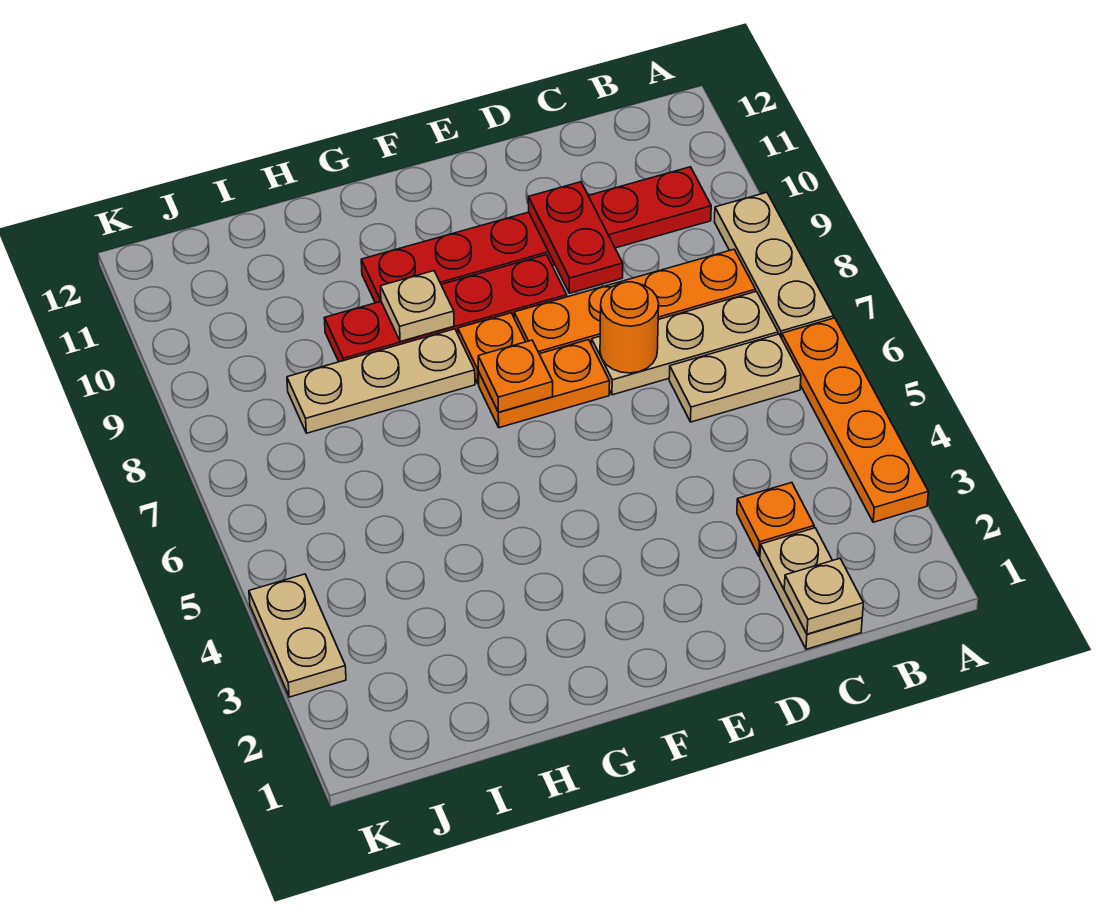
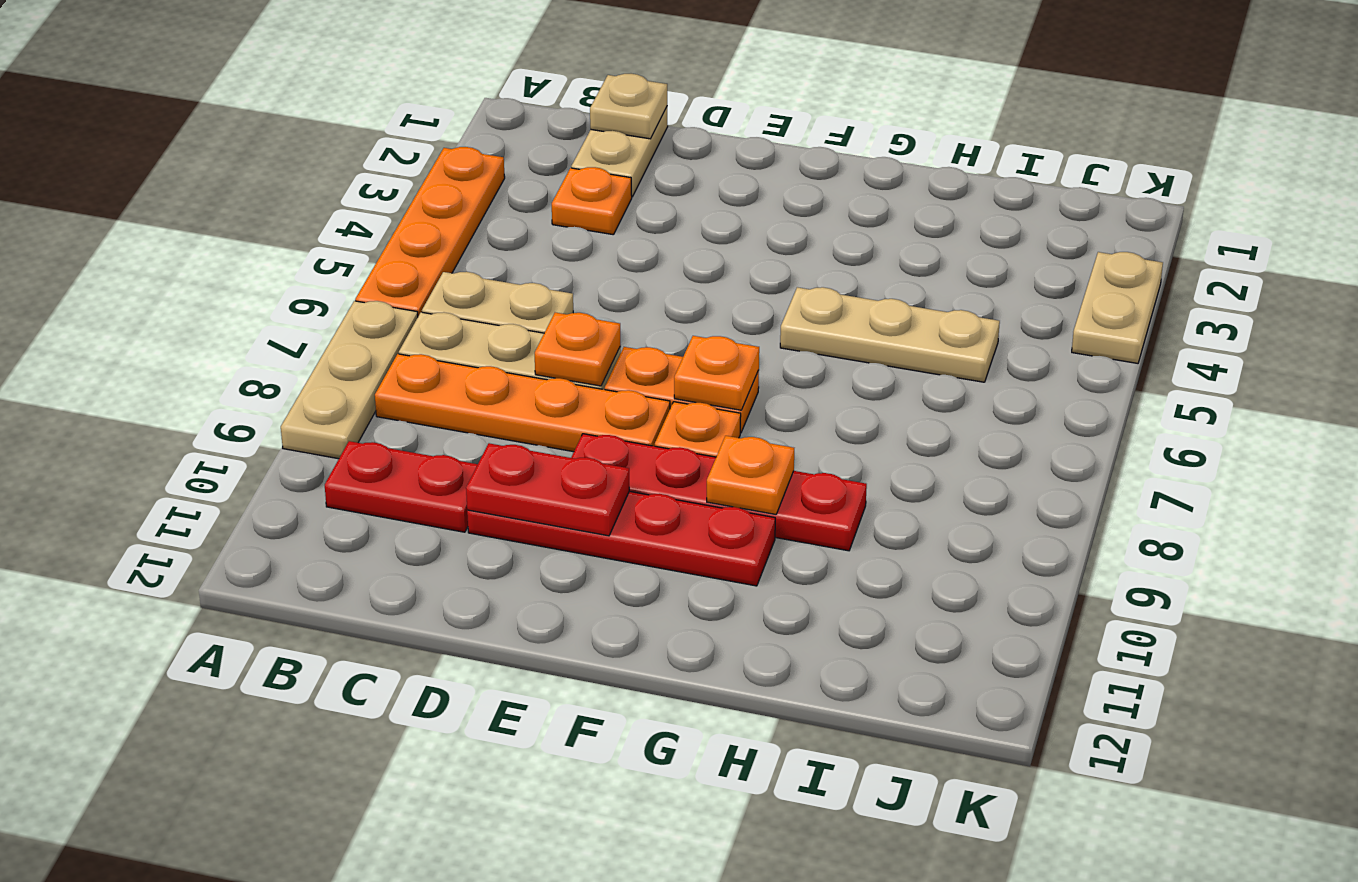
orange 1x1 round brick [600,282,659,373] -> orange 1x1 plate [535,313,621,386]
red 1x2 plate [528,182,623,293] -> red 1x2 plate turned to [466,443,629,536]
tan 1x3 plate [287,329,475,433] -> tan 1x3 plate moved to [780,287,1000,382]
tan 1x1 plate [381,271,454,342] -> orange 1x1 plate [707,436,794,514]

